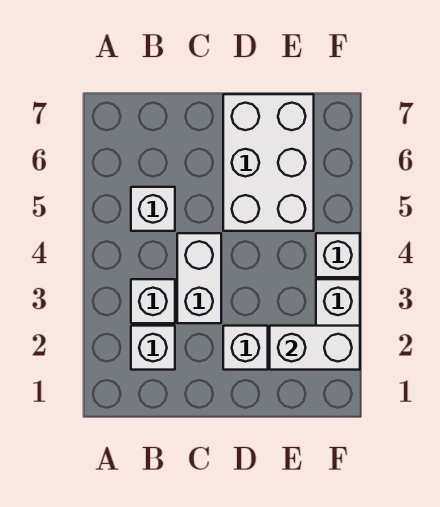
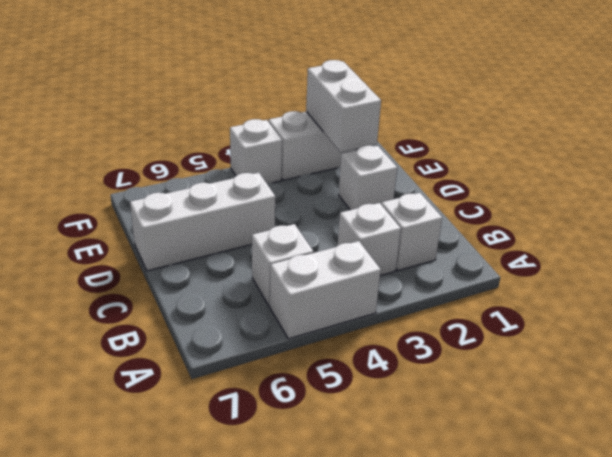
white 1x2 brick [177,233,221,323] -> white 1x2 brick moved to [270,241,381,339]
white 2x3 brick [223,94,314,231] -> white 1x3 brick [130,173,275,271]

